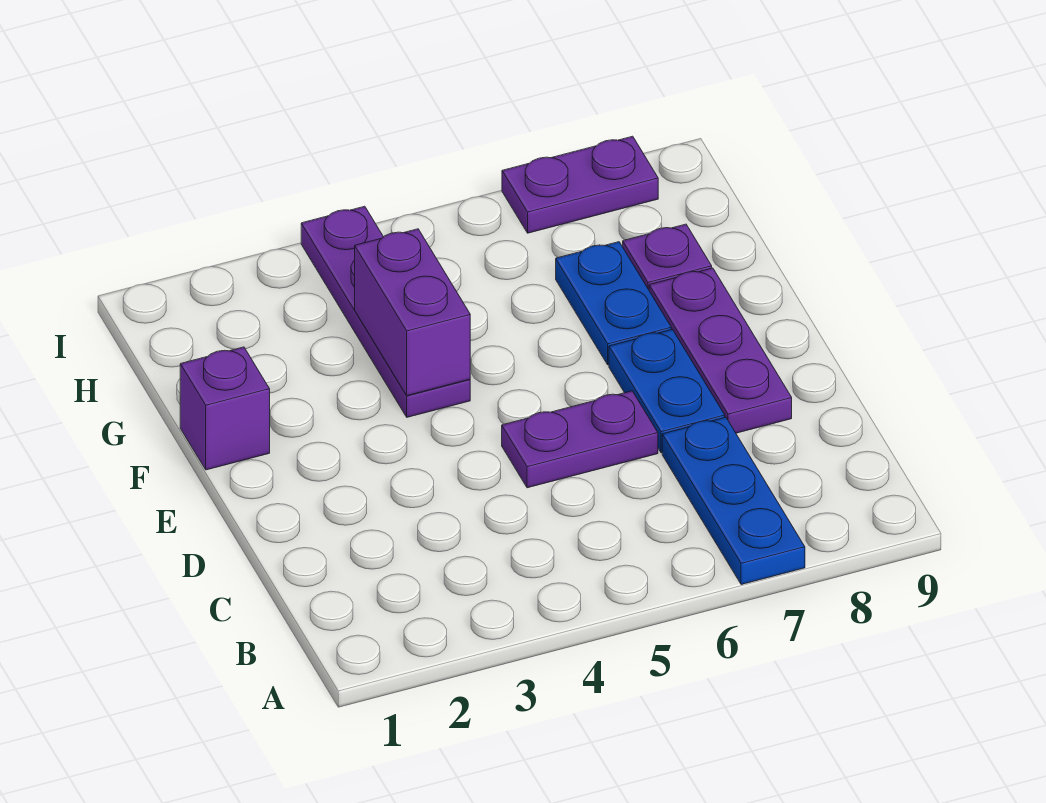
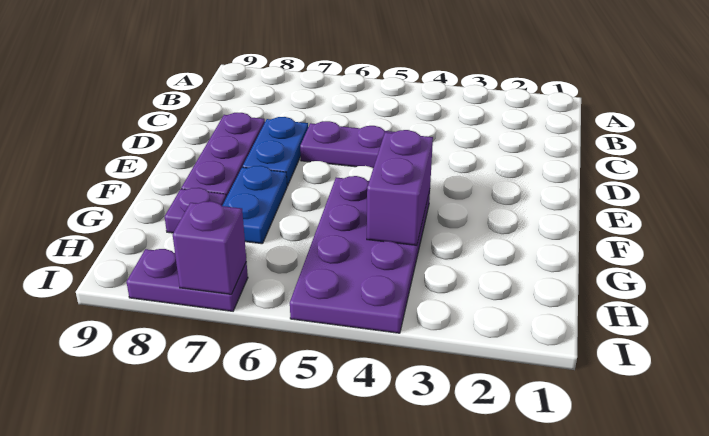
blue 1x3 plate [662,417,805,585] -> none
purple 1x1 brick [180,347,270,470] -> purple 1x1 brick moved to [173,201,246,294]
purple 1x4 plate [301,206,470,417] -> purple 2x4 plate [290,176,430,333]

